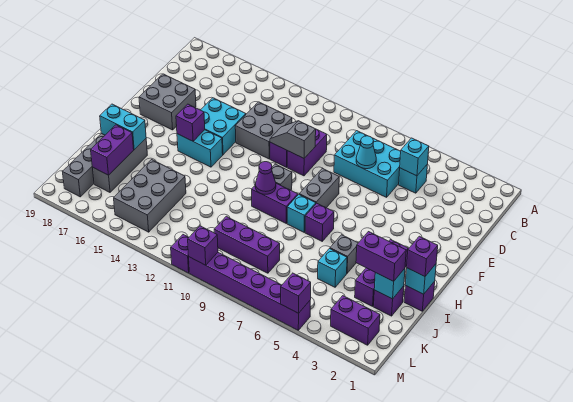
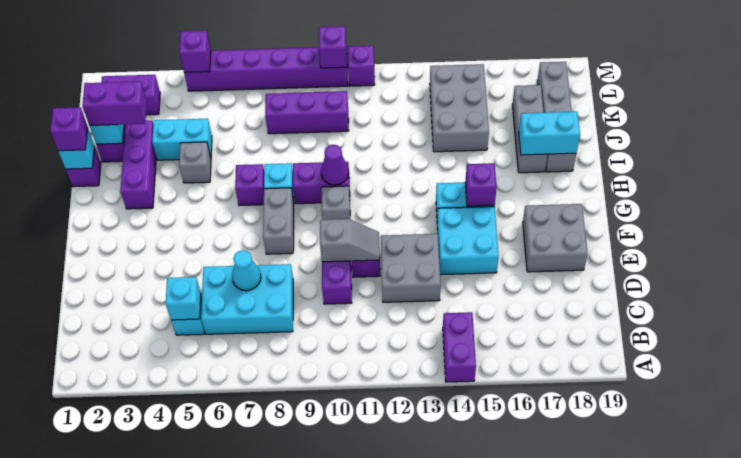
cyan 1x1 brick [318,249,347,287] -> cyan 1x2 brick [152,119,212,160]
purple 1x2 brick [91,125,134,175] -> purple 1x2 brick moved to [443,312,476,382]

